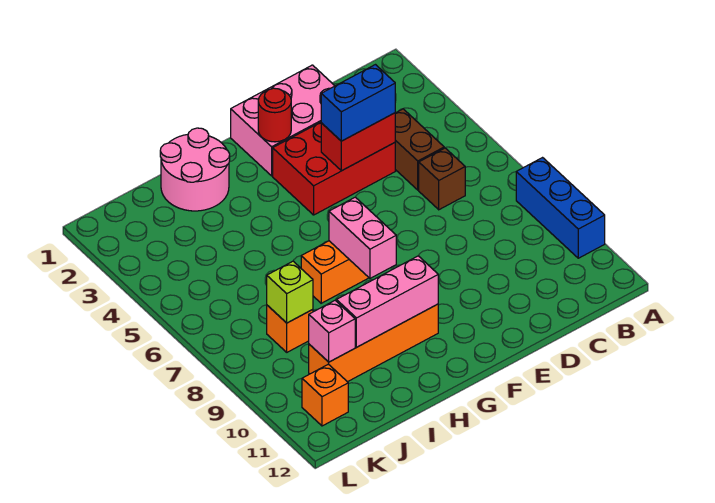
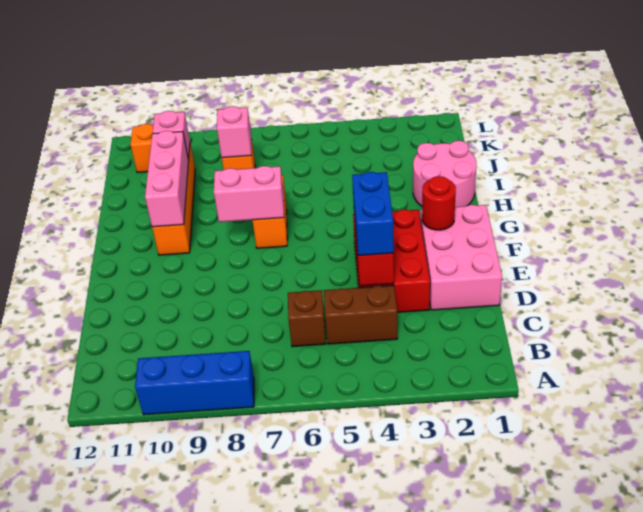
lime 1x1 brick [267,261,313,323] -> pink 1x1 brick [217,106,252,158]

